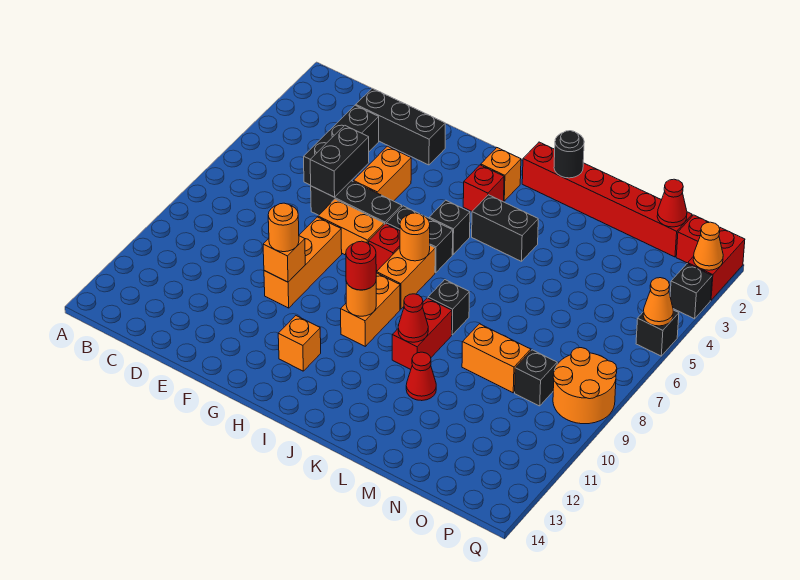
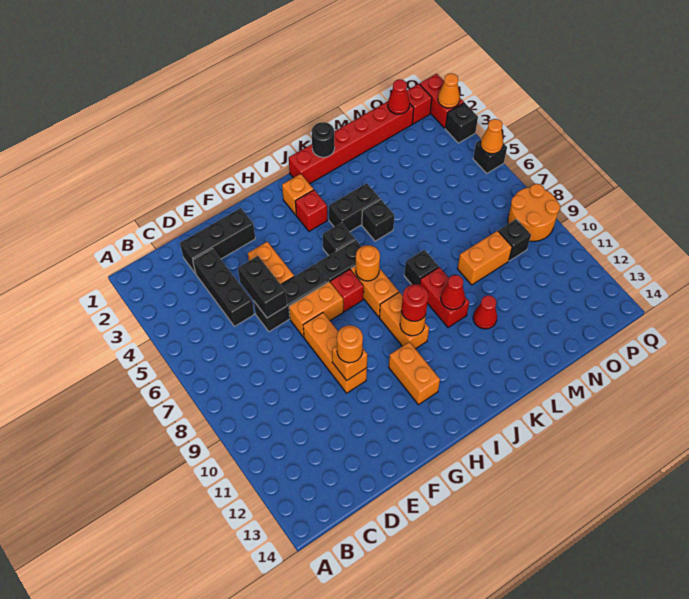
orange 1x1 brick [278,316,321,371] -> orange 1x2 brick [389,342,440,405]
none -> black 1x1 brick [362,199,394,241]

